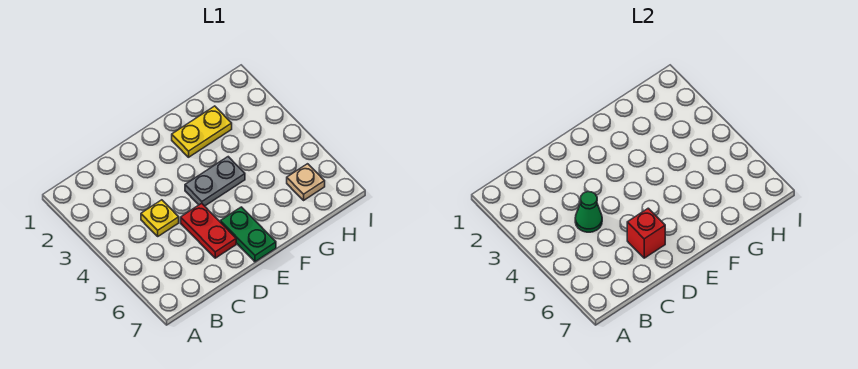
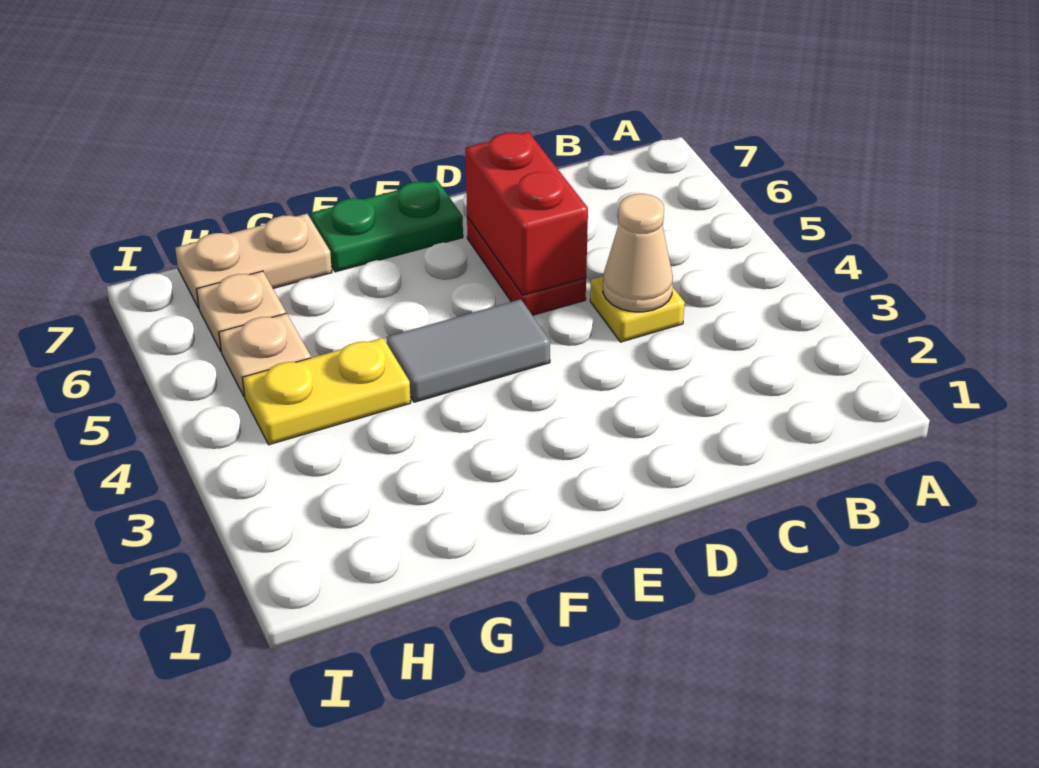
green 1x1 cone [575,192,602,232] -> tan 1x1 cone [603,194,673,312]
red 1x1 brick [627,208,665,258] -> red 1x2 brick [466,132,588,295]
grey 1x2 plate [185,157,245,206] -> grey 1x2 tile [386,299,550,402]
green 1x2 plate [220,207,276,262] -> green 1x2 plate turned to [311,180,463,272]
yellow 1x2 plate [172,106,232,157] -> yellow 1x2 plate moved to [243,338,411,445]
none -> tan 1x2 plate [175,214,332,308]
none -> tan 1x1 plate [219,313,311,397]

